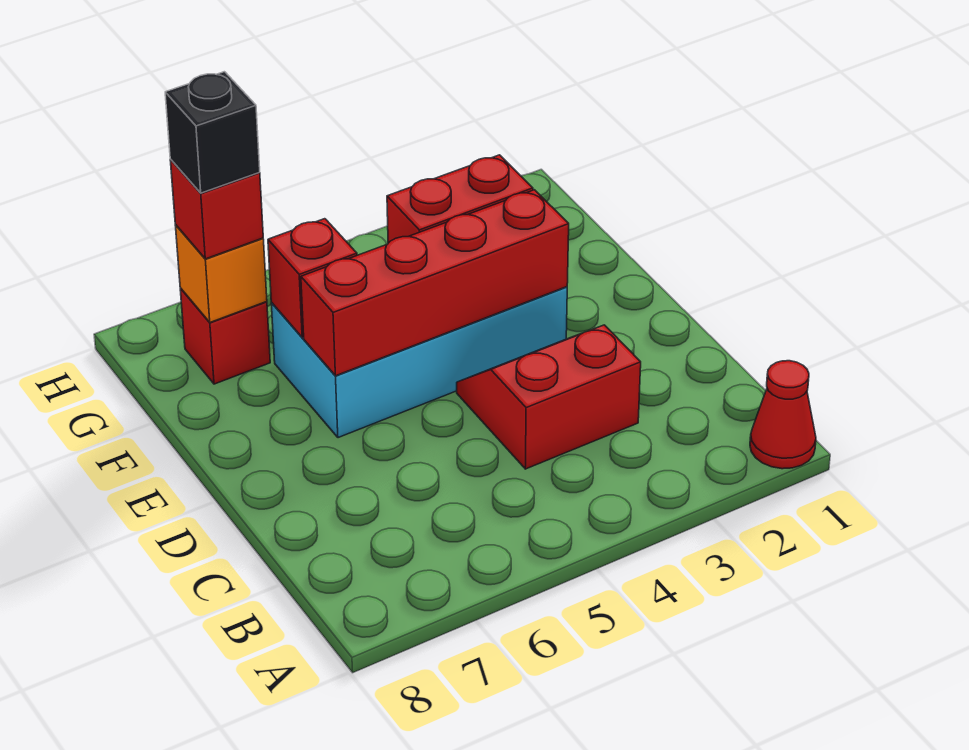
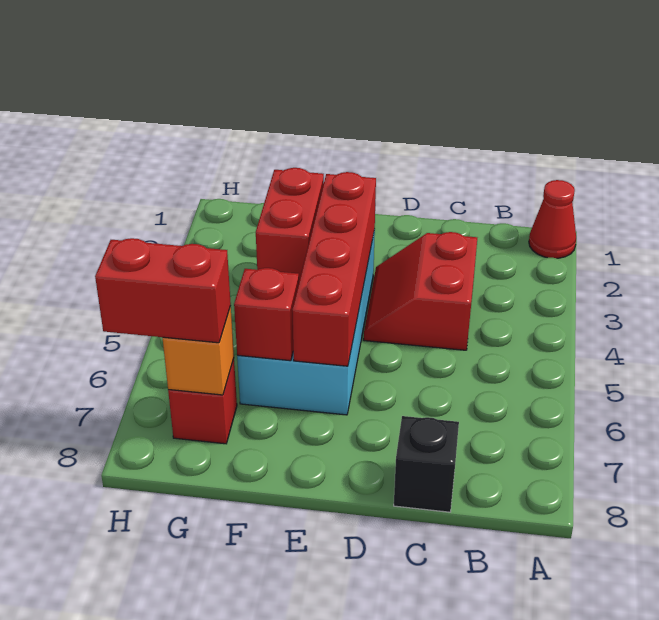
red 1x1 brick [170,160,263,259] -> red 1x2 brick [95,238,231,343]
black 1x1 brick [165,72,260,193] -> black 1x1 brick moved to [394,416,459,512]

